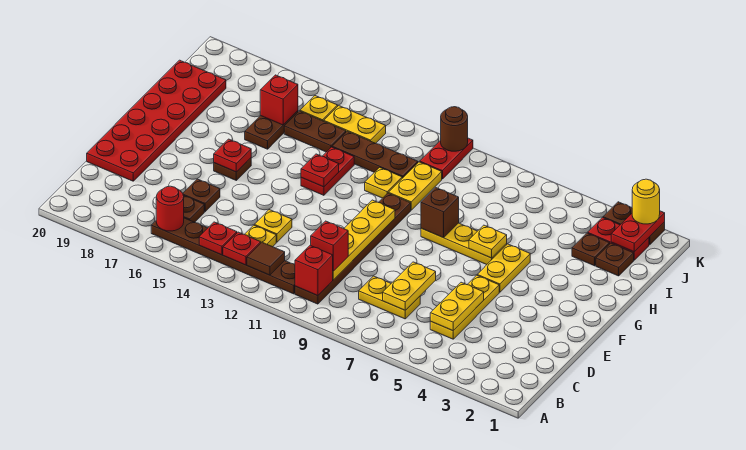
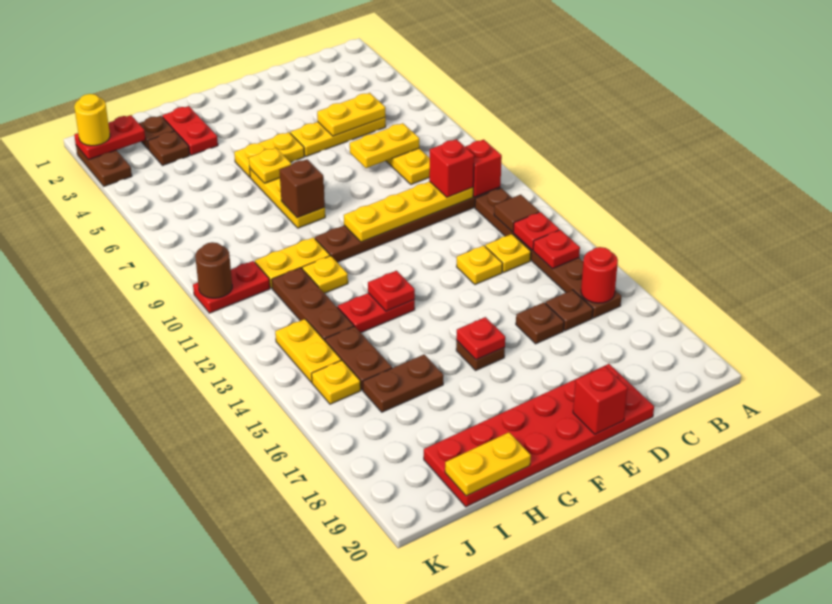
none -> yellow 1x2 plate [445,432,531,496]
red 1x1 brick [260,75,298,125] -> red 1x1 brick moved to [573,366,628,434]
red 1x2 plate [588,218,649,260] -> red 1x2 plate moved to [162,106,218,155]

